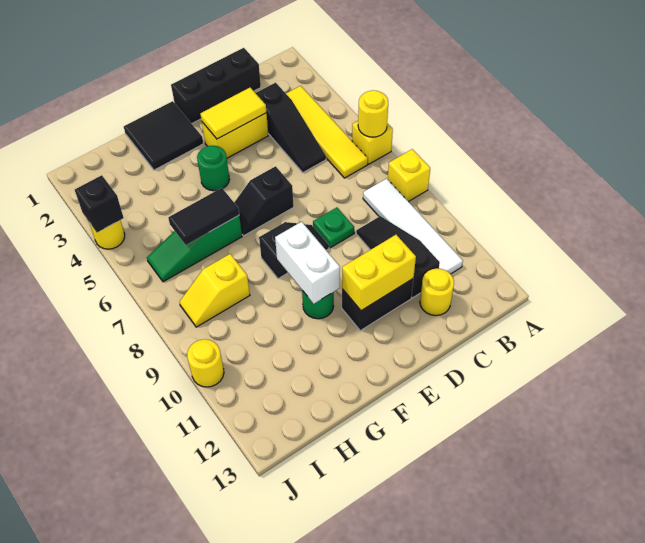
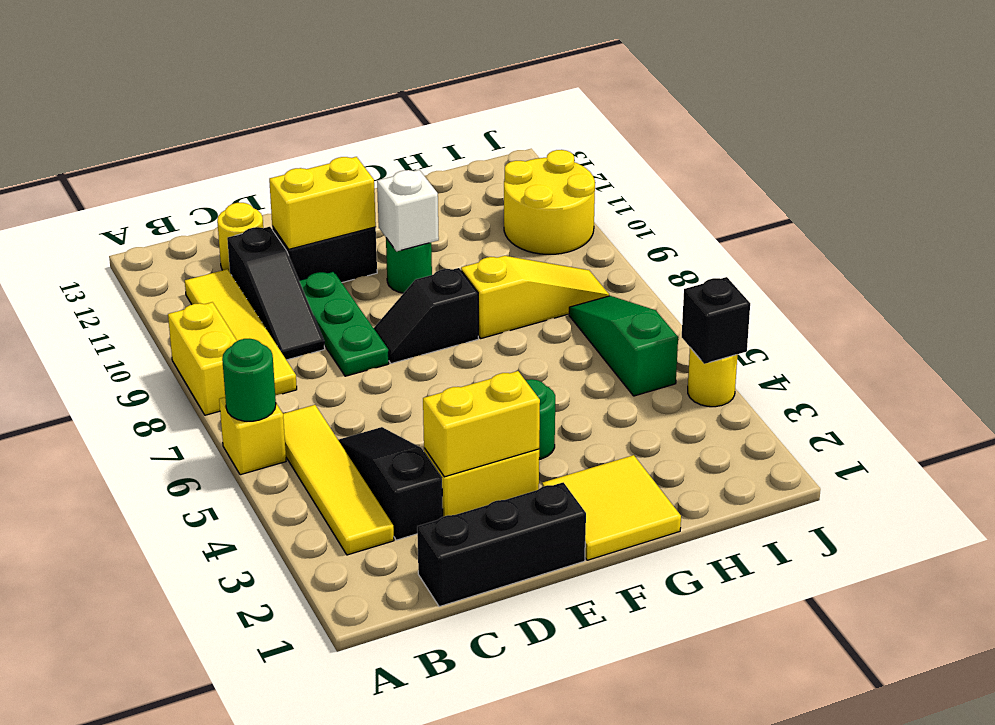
yellow 1x1 round brick [358,90,388,137] -> green 1x1 round brick [222,339,276,421]
yellow 1x1 brick [388,149,430,202] -> yellow 1x2 brick [168,302,237,415]
white 1x4 tile [363,178,463,274] -> yellow 1x4 tile [185,269,297,396]
yellow 1x2 tile [200,88,267,139] -> yellow 1x2 brick [423,371,540,477]
green 1x1 plate [313,207,354,248] -> green 1x3 plate [299,271,389,376]
black 1x2 slope [234,166,294,236] -> none
black 2x2 tile [124,101,203,170] -> yellow 2x2 tile [542,455,681,560]
white 1x2 brick [275,222,340,304] -> white 1x1 brick [377,170,439,251]
green 1x3 slope [147,216,242,282] -> green 1x3 slope turned to [569,296,678,396]
black 1x2 tile [168,188,239,245] -> none
yellow 1x2 slope [180,254,250,327] -> yellow 1x3 slope [461,256,609,338]
yellow 1x1 round brick [187,339,224,387] -> yellow 2x2 round brick [504,150,595,254]

